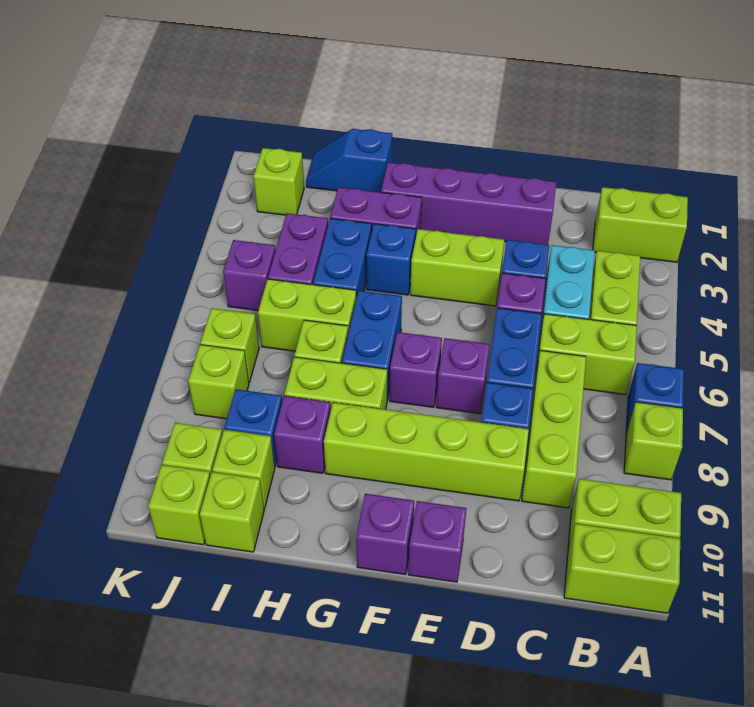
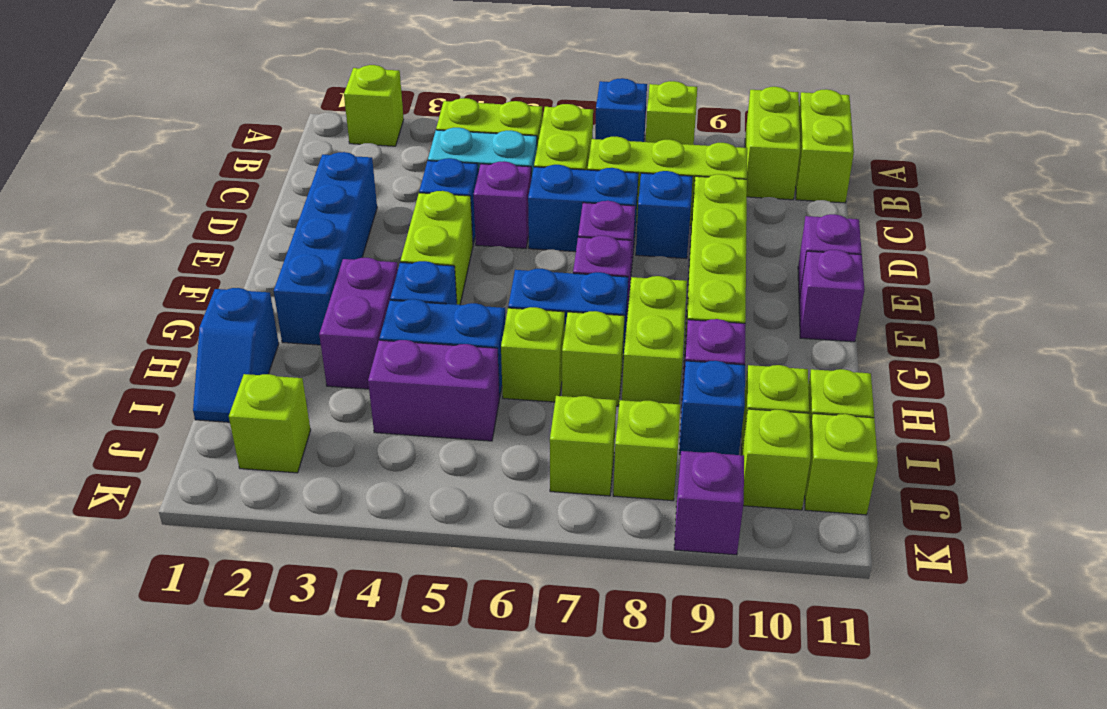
lime 1x2 brick [593,187,688,262] -> lime 1x1 brick [344,65,404,146]
purple 1x4 brick [381,162,556,245] -> blue 1x4 brick [274,152,377,345]
lime 1x2 brick [258,279,356,351] -> lime 1x1 brick [501,307,565,402]
purple 1x1 brick [223,240,276,310] -> purple 1x1 brick moved to [674,451,744,555]

